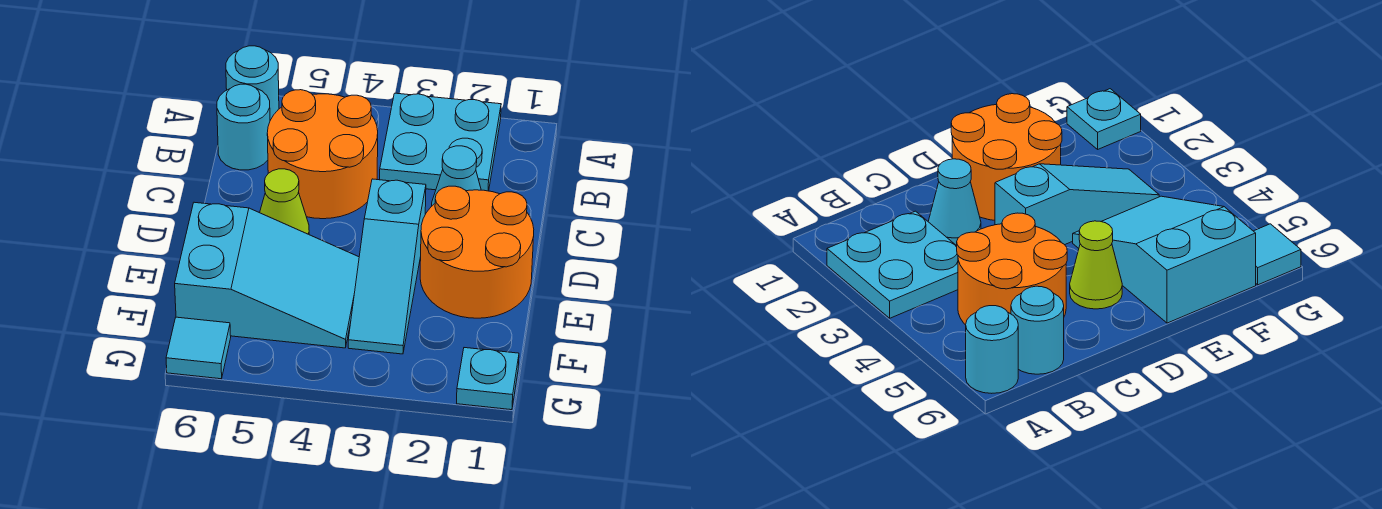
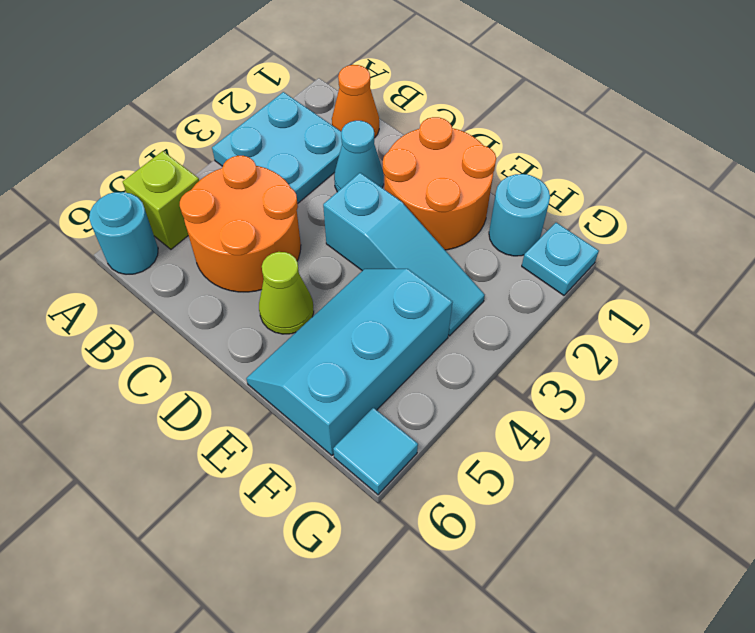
none -> lime 1x1 brick [123,151,199,249]
none -> orange 1x1 cone [332,65,379,138]
cyan 1x1 round brick [217,84,270,170] -> cyan 1x1 round brick moved to [489,174,550,256]
cyan 2x3 slope [175,202,359,348] -> cyan 2x3 slope turned to [246,269,453,455]

